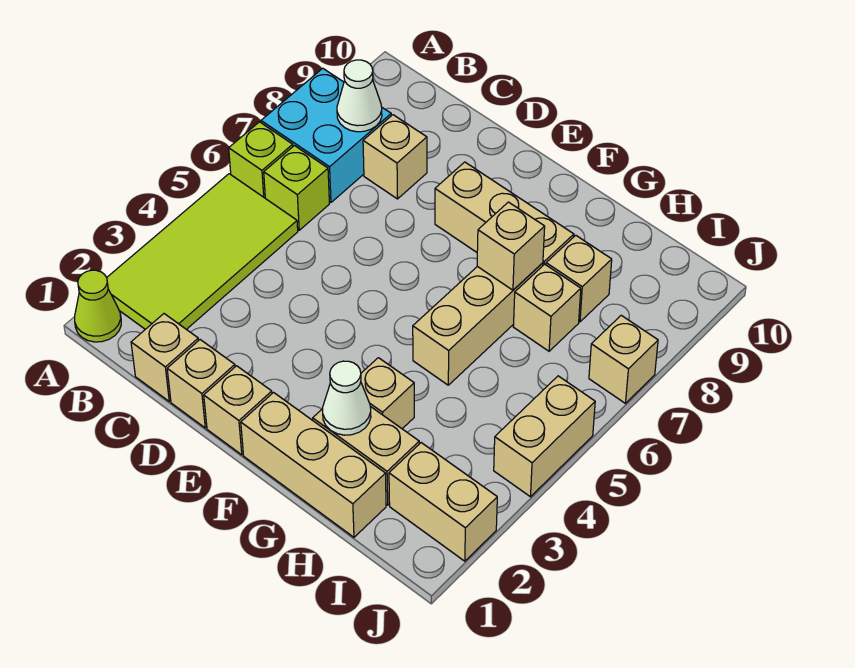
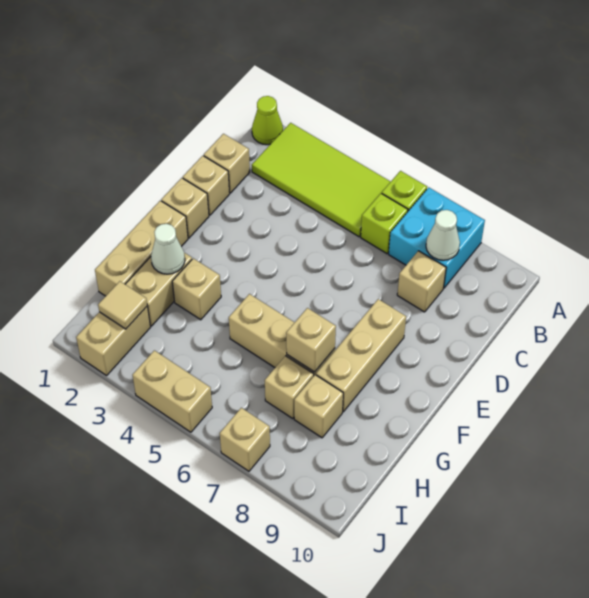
none -> tan 1x1 tile [98,281,147,329]

